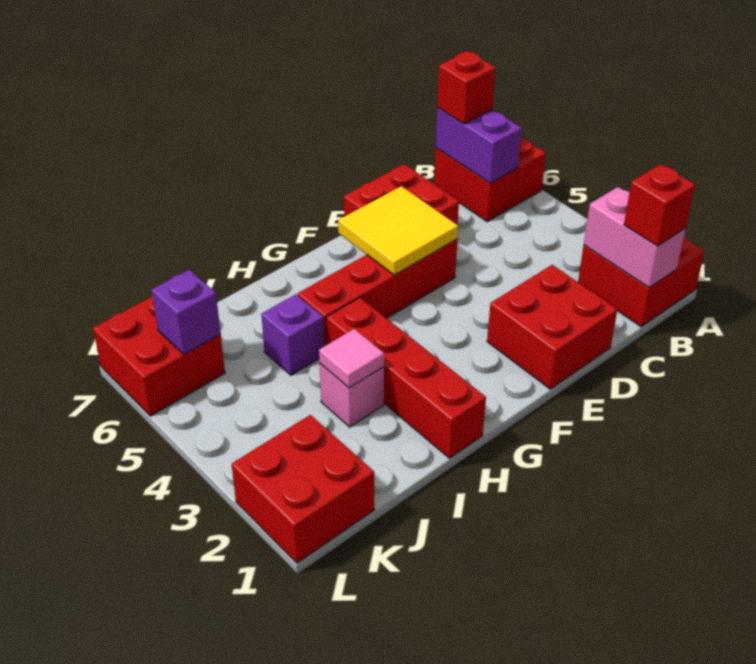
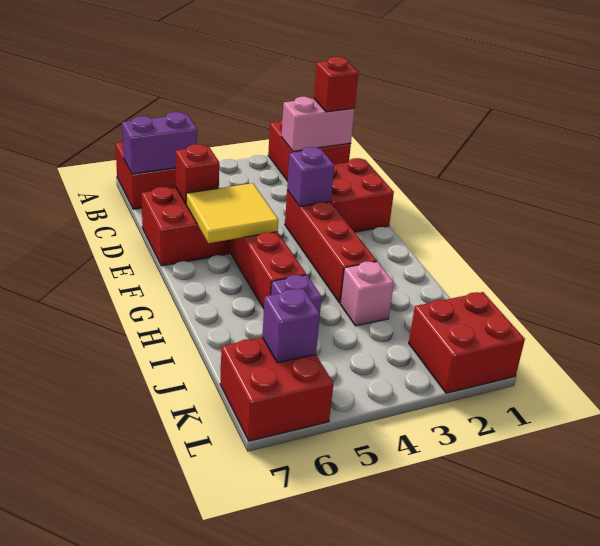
red 1x1 brick [437,51,496,124] -> red 1x1 brick moved to [176,144,219,204]
none -> purple 1x1 brick [287,147,334,207]
red 1x4 brick [326,298,486,458] -> red 1x4 brick turned to [285,190,377,303]
pink 1x1 tile [319,329,384,388] -> none

